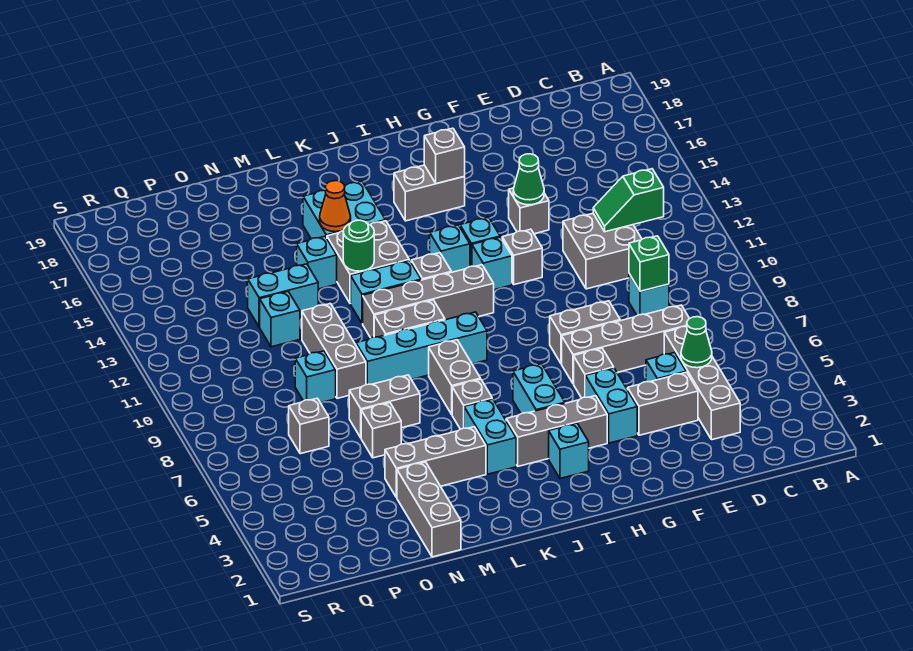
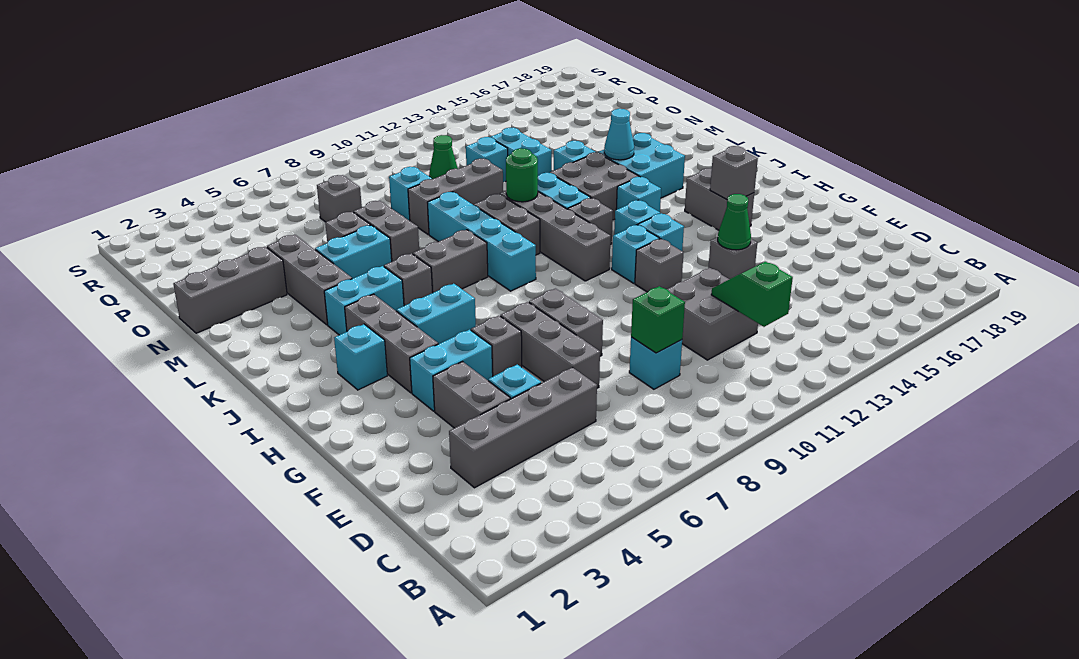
green 1x1 cone [681,317,712,368] -> green 1x1 cone moved to [429,135,458,179]
grey 1x4 brick [562,305,690,384] -> grey 1x3 brick [500,302,600,388]
none -> cyan 1x1 brick [616,177,661,212]
green 1x1 round brick [343,220,374,271] -> green 1x1 round brick moved to [506,148,538,202]
orange 1x1 cone [320,181,351,232] -> cyan 1x1 cone [604,109,634,160]
none -> cyan 1x2 brick [315,225,392,279]

